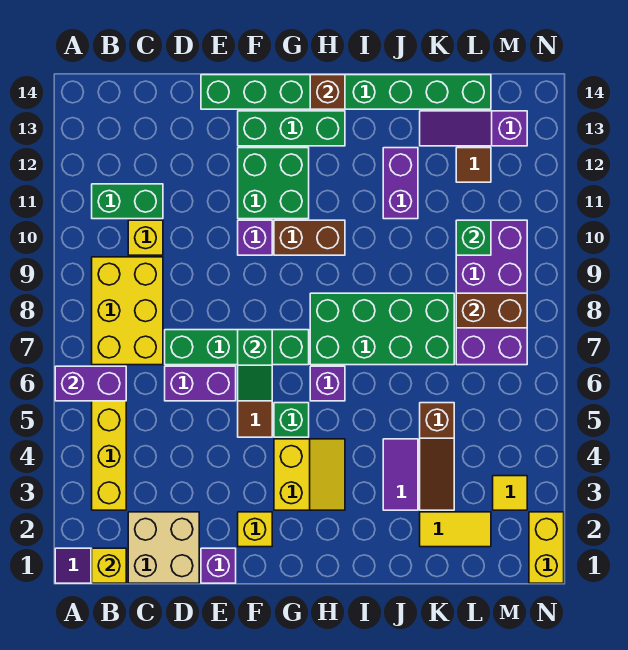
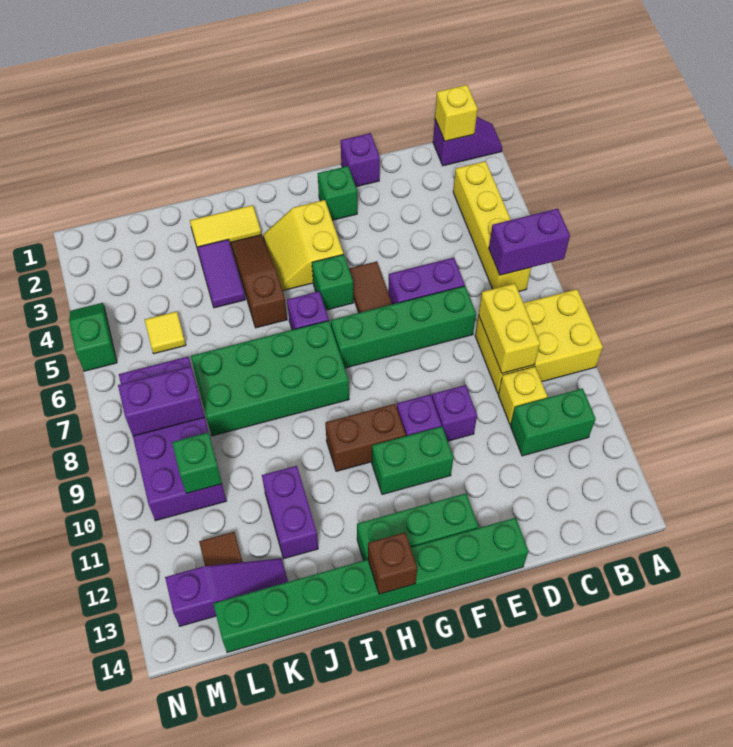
yellow 2x3 brick [92,257,163,365] -> yellow 2x3 brick turned to [475,289,603,393]
tan 2x2 brick [128,512,199,583] -> none
none -> purple 1x1 brick [432,385,477,441]
yellow 1x1 brick [238,512,272,547] -> green 1x1 brick [318,166,357,220]
green 1x2 slope [238,330,272,401] -> green 1x2 slope moved to [69,303,117,371]
green 2x2 brick [238,148,309,219] -> green 1x2 brick [372,426,453,495]
yellow 1x2 tile [420,512,491,547] -> yellow 1x2 tile moved to [190,205,261,250]
brown 1x3 slope [420,403,454,510] -> brown 1x3 slope moved to [231,235,287,328]
brown 1x2 brick [456,293,527,328] -> purple 1x2 brick [118,366,204,436]
yellow 1x1 tile [493,476,527,510] -> yellow 1x1 tile moved to [145,311,186,354]
yellow 1x2 brick [529,512,564,583] -> yellow 1x2 brick moved to [478,283,540,373]

